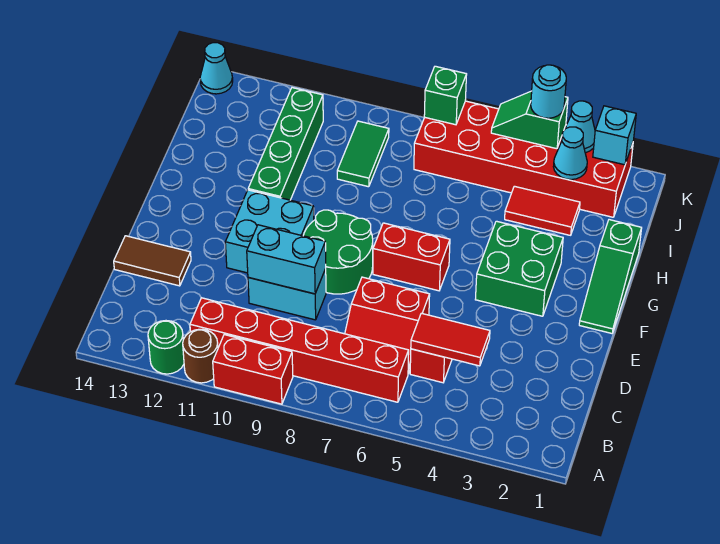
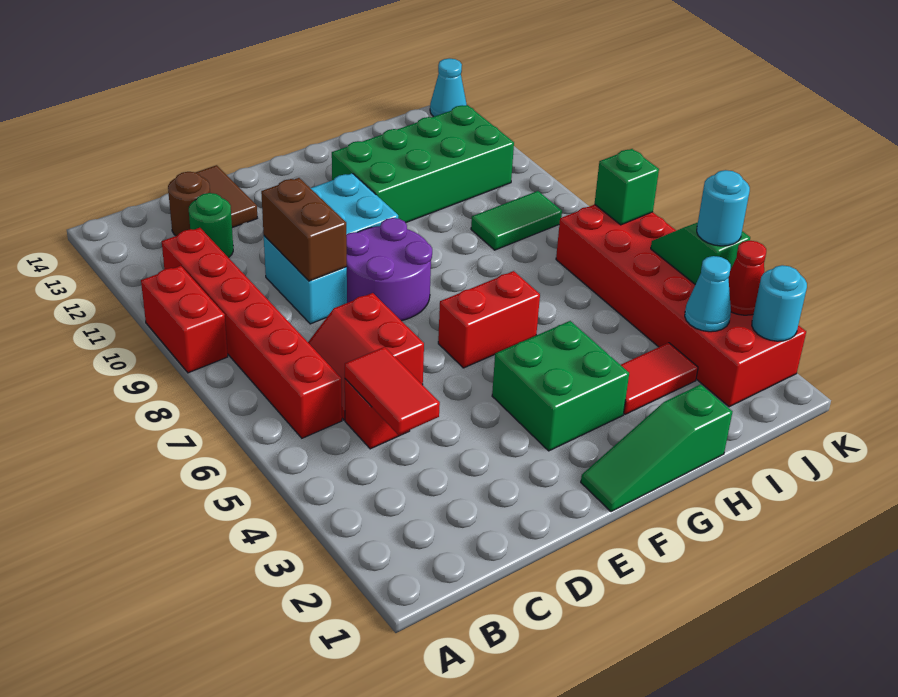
brown 1x1 round brick [183,329,218,383] -> brown 1x1 round brick moved to [168,172,210,236]
green 1x1 round brick [148,321,184,374] -> green 1x1 round brick moved to [189,193,233,258]
cyan 1x2 brick [247,225,326,294] -> brown 1x2 brick [261,178,347,281]
green 2x2 round brick [303,210,373,294] -> purple 2x2 round brick [346,218,432,321]
red 1x2 brick [373,223,450,291] -> red 1x2 brick turned to [438,271,540,368]
green 1x4 brick [248,88,323,200] -> green 2x4 brick [332,105,514,223]
red 1x2 tile [505,186,580,235] -> red 1x2 tile turned to [621,343,698,414]
cyan 1x1 brick [593,106,636,165] -> cyan 1x1 round brick [752,265,807,341]
cyan 1x1 cone [565,101,595,153] -> red 1x1 cone [728,241,766,315]

